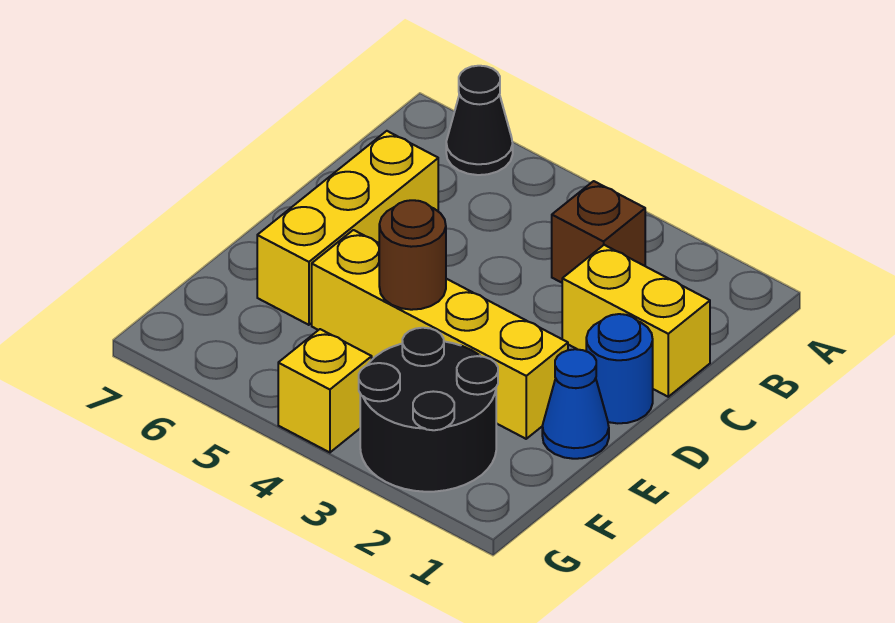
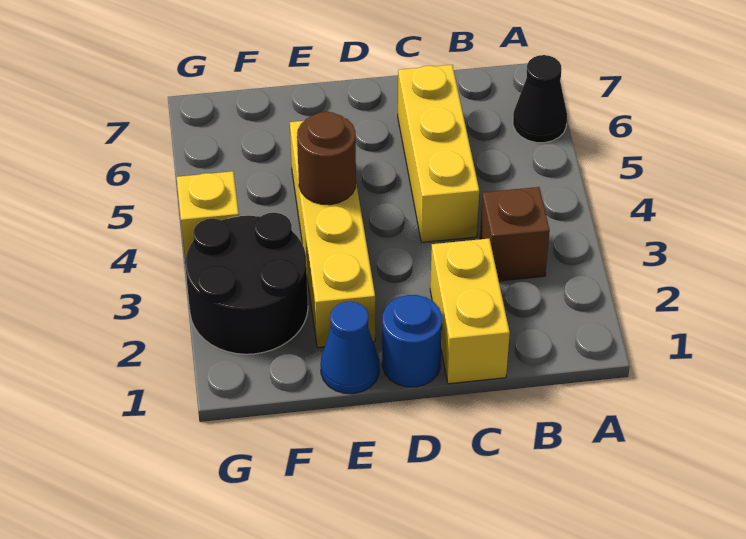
yellow 1x3 brick [257,131,438,325] -> yellow 1x3 brick turned to [398,65,479,242]

